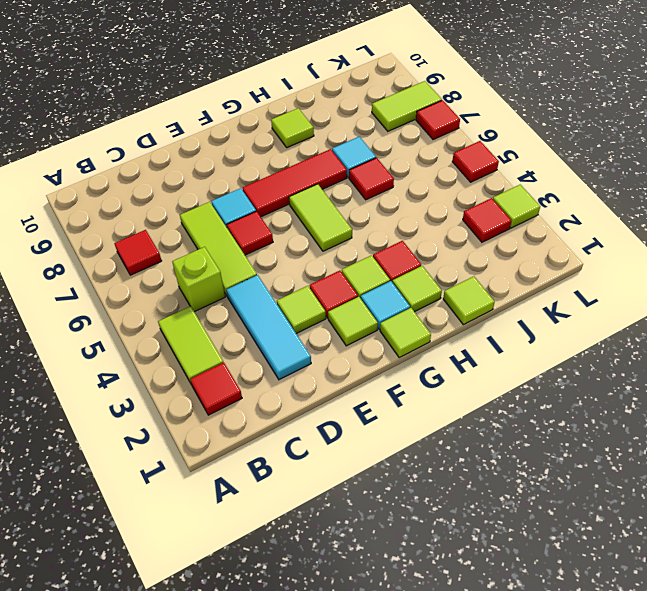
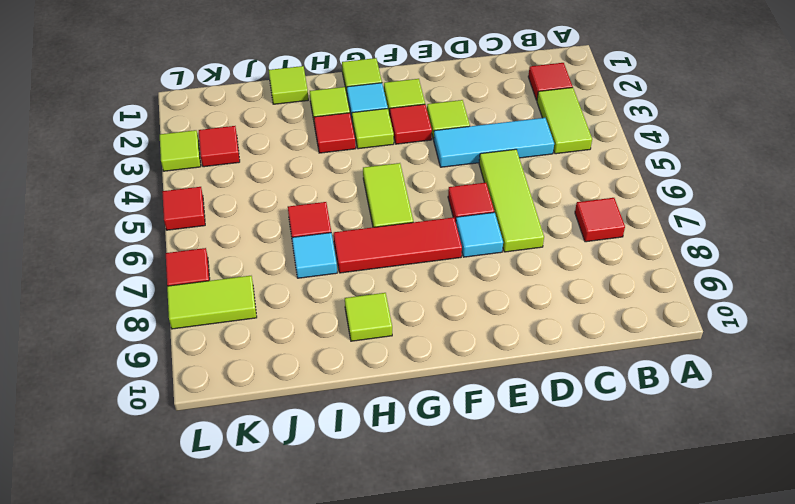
lime 1x1 brick [172,247,225,312] -> none
cyan 1x3 tile [226,275,311,380] -> cyan 1x3 tile turned to [434,118,554,167]

